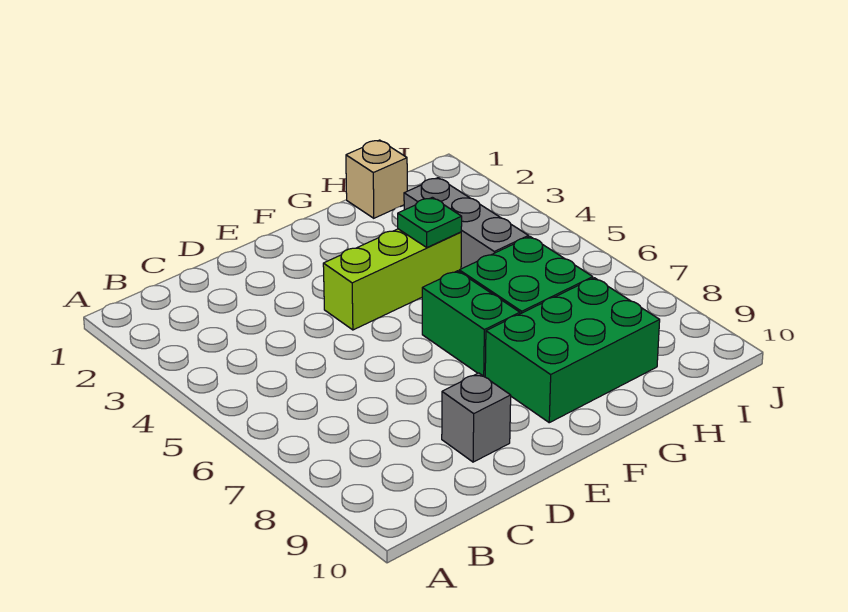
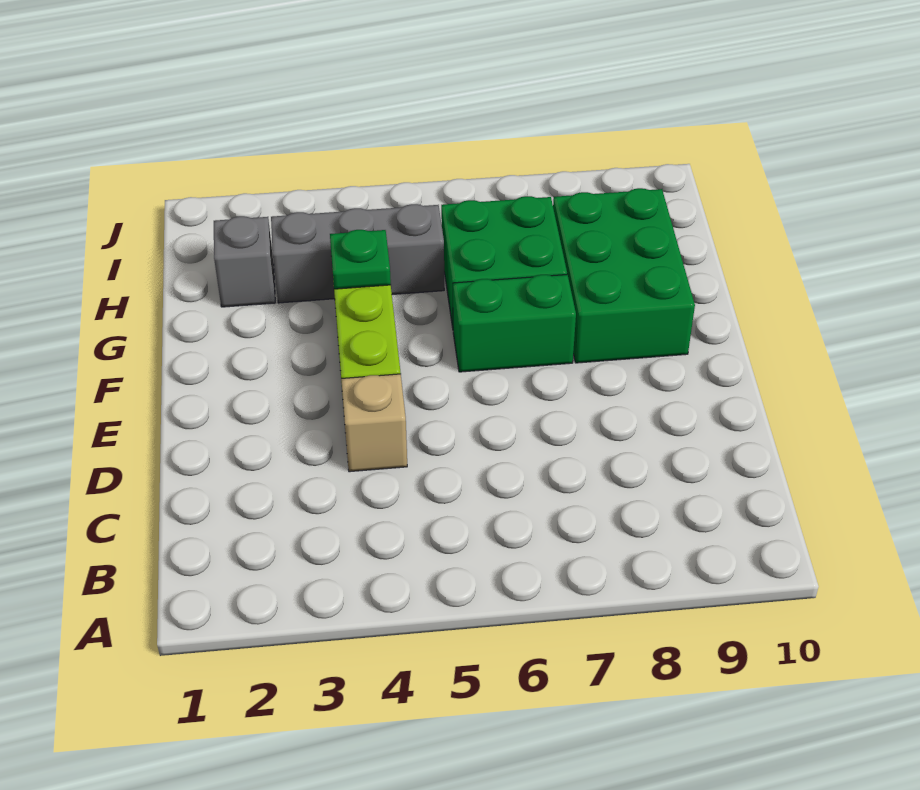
grey 1x1 brick [442,373,511,462] -> grey 1x1 brick moved to [214,216,275,307]
tan 1x1 brick [346,140,407,218] -> tan 1x1 brick moved to [341,374,407,472]

